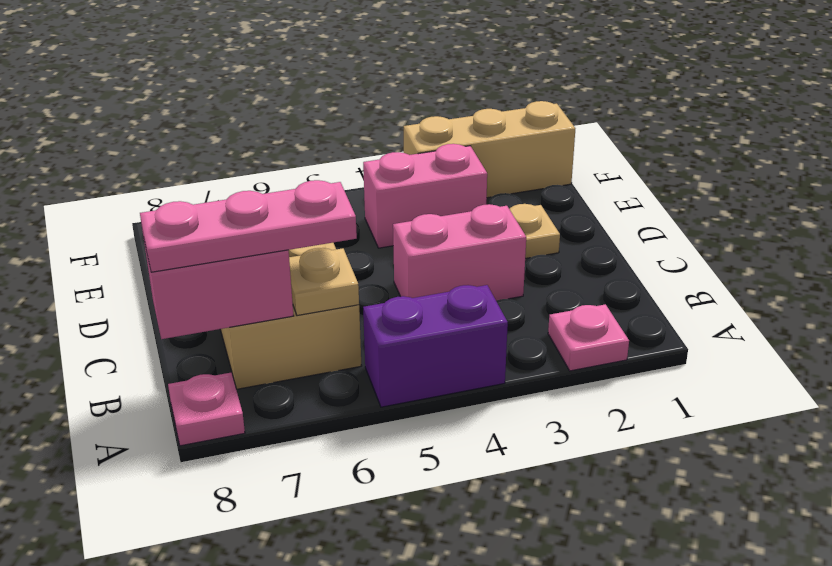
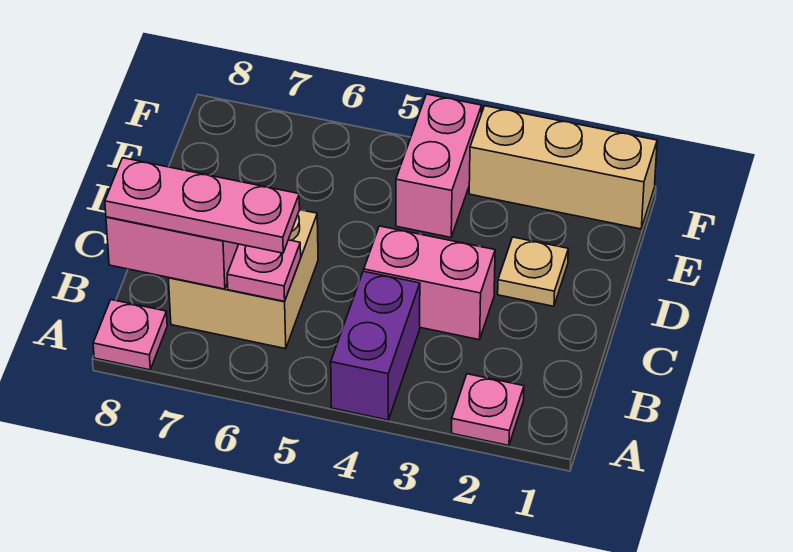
purple 1x2 brick [363,285,508,407] -> purple 1x2 brick turned to [331,271,420,420]
tan 1x1 plate [289,248,359,316] -> pink 1x1 plate [227,240,301,301]
pink 1x2 brick [363,144,487,248] -> pink 1x2 brick turned to [396,94,482,237]

